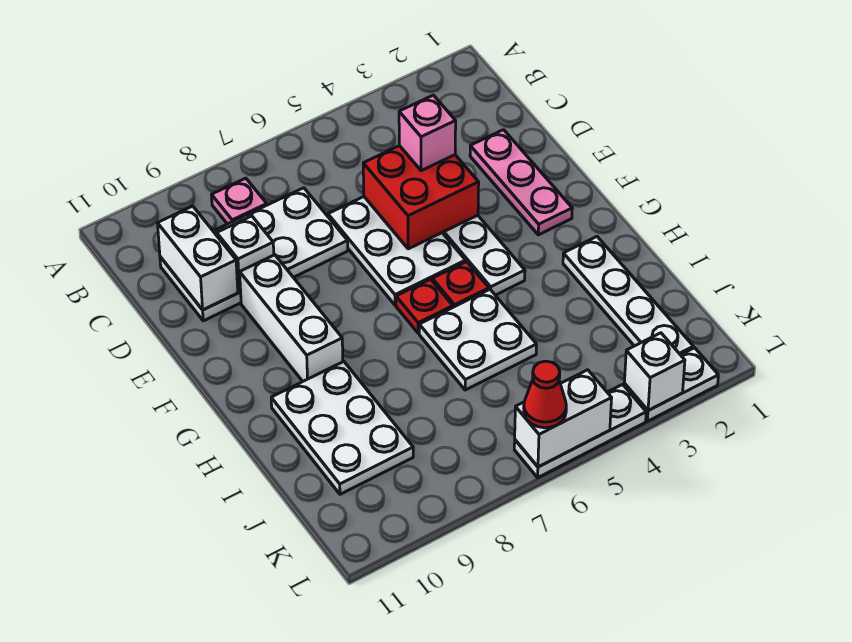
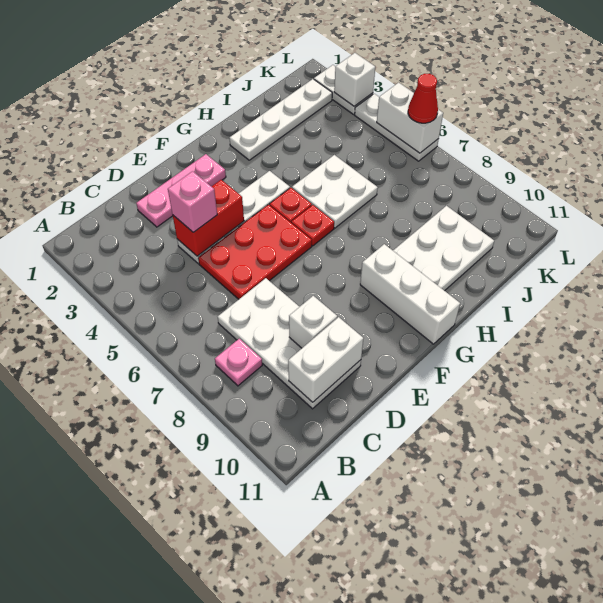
red 2x2 brick [363,146,479,249] -> red 1x2 brick [173,180,244,256]
white 2x3 plate [328,197,466,305] -> red 2x3 plate [198,205,312,299]
white 1x3 brick [240,255,343,381] -> white 1x3 brick turned to [360,244,460,344]

